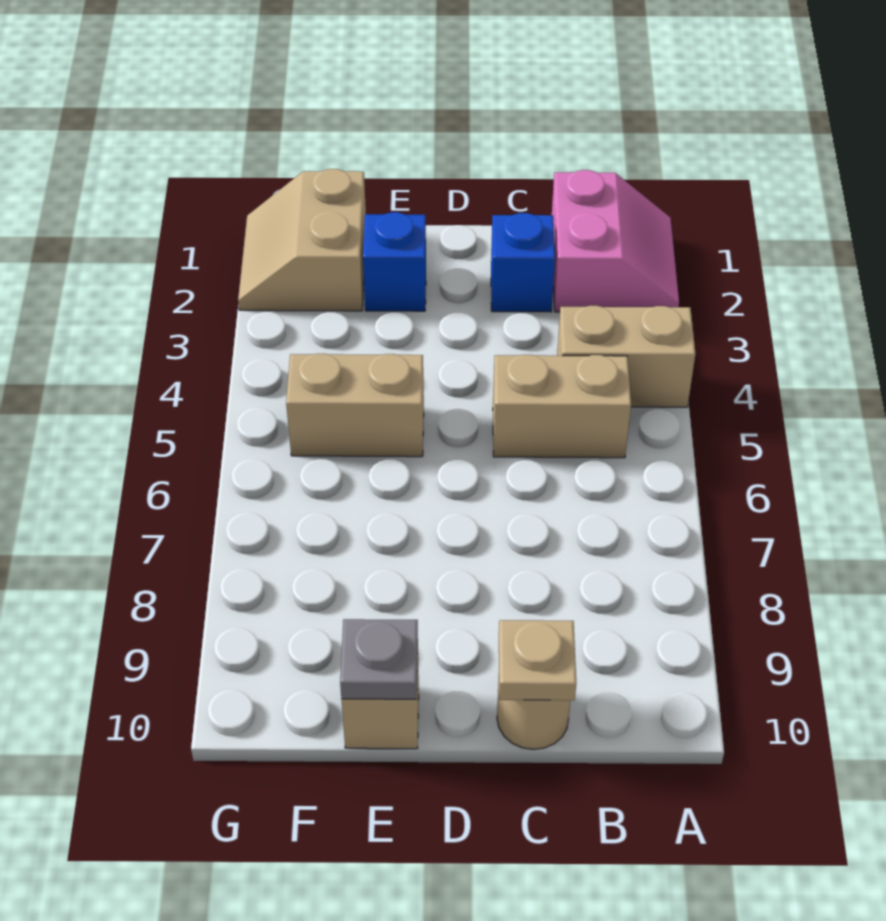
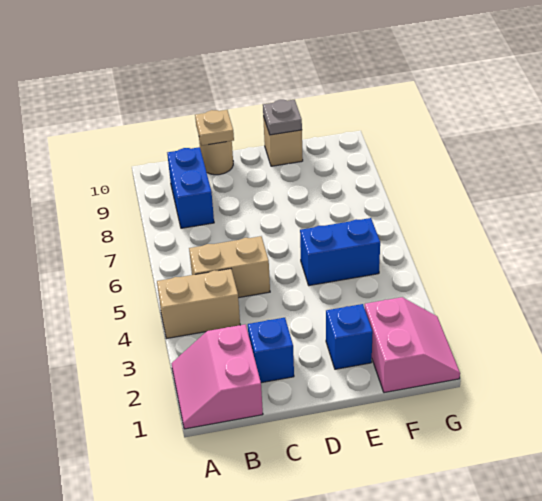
none -> blue 1x2 brick [167,147,214,228]
tan 1x2 brick [286,354,424,457] -> blue 1x2 brick [300,218,380,286]
tan 2x2 slope [238,169,366,311] -> pink 2x2 slope [365,297,460,393]

